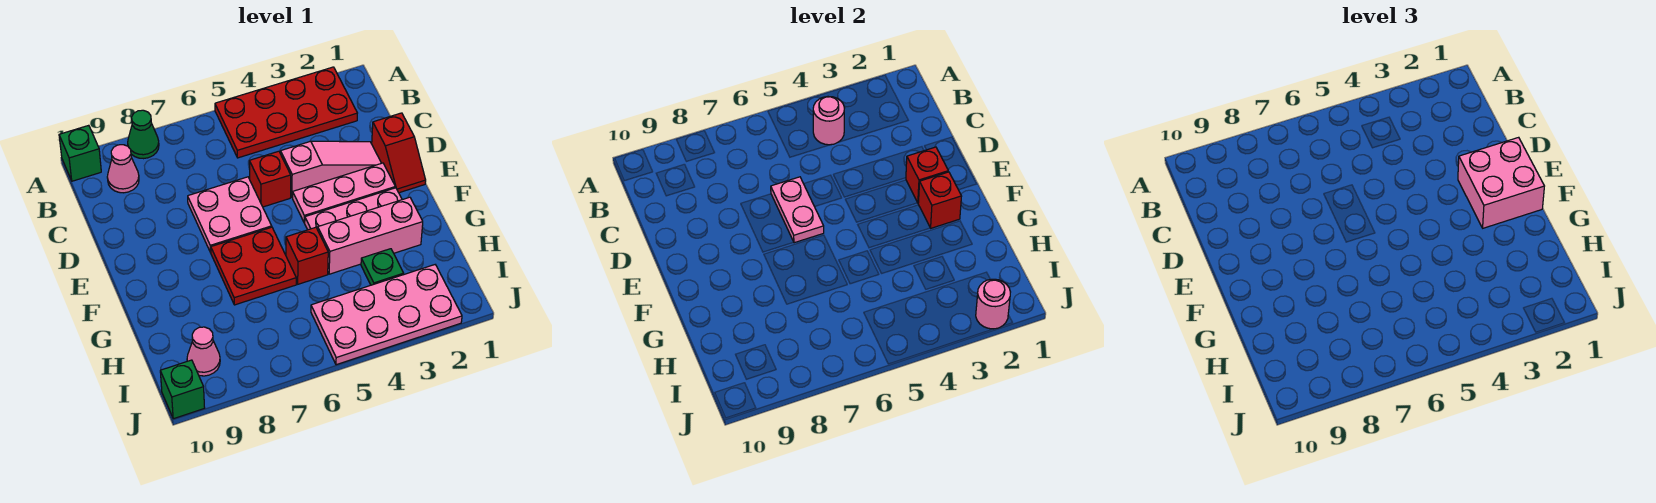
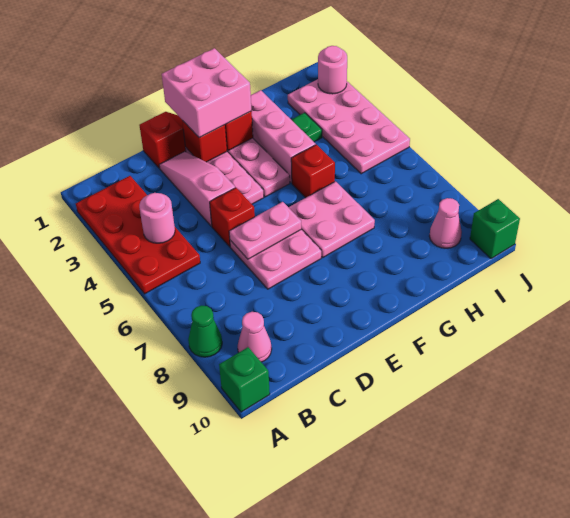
red 2x2 plate [211,227,296,305] -> pink 2x2 plate [288,181,375,257]

